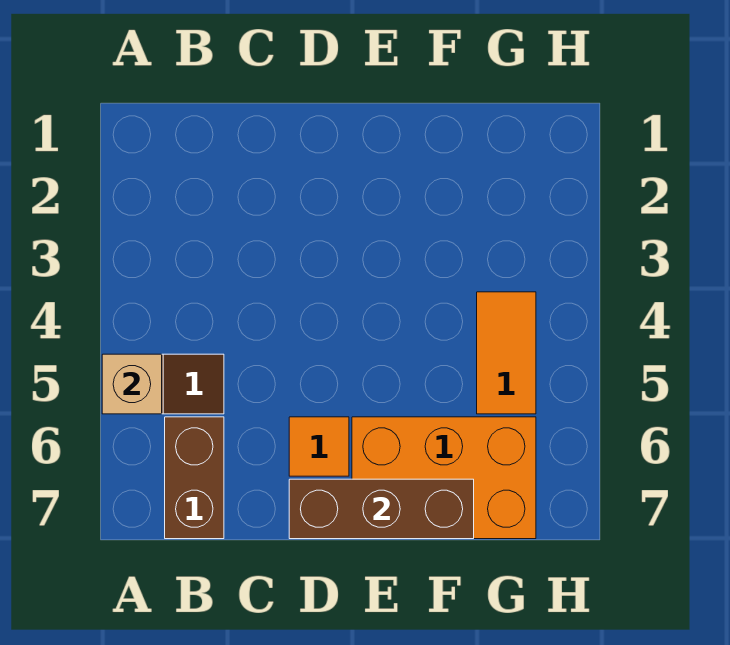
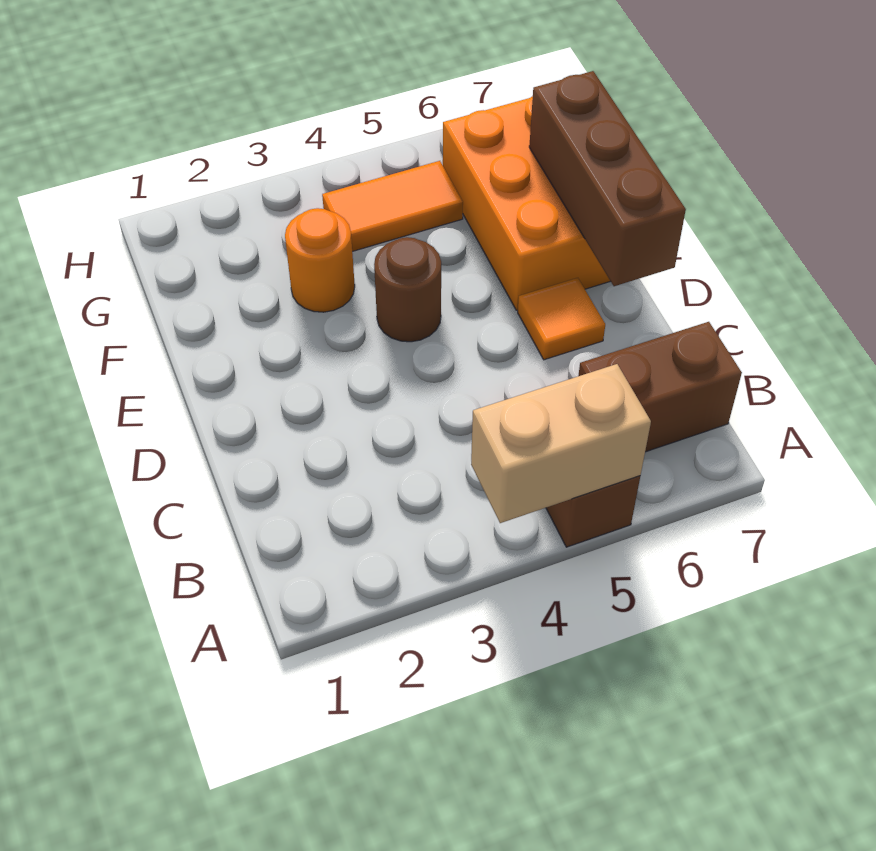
tan 1x1 brick [102,354,162,414] -> tan 1x2 brick [471,364,651,523]
none -> brown 1x1 round brick [374,237,441,342]
none -> orange 1x1 round brick [285,208,355,312]

